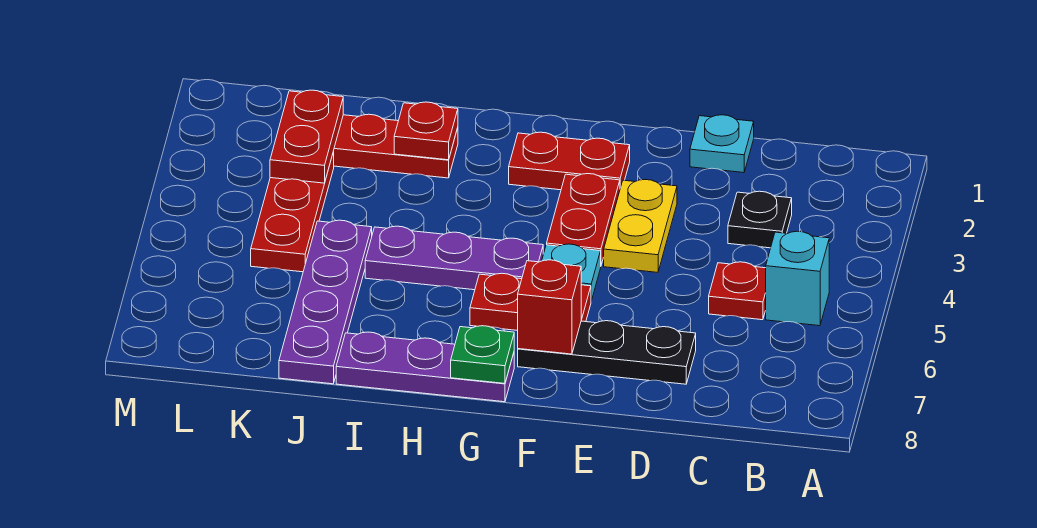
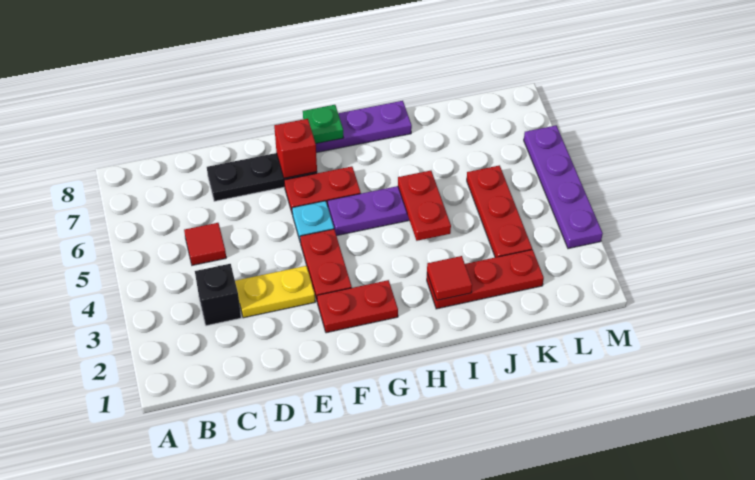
cyan 1x1 brick [766,231,829,326] -> none
black 1x1 plate [728,191,792,248] -> black 1x1 brick [195,264,241,326]
red 1x1 plate [709,262,766,320] -> red 1x1 tile [184,223,226,265]
cyan 1x1 plate [690,115,754,173] -> none
yellow 1x2 plate [604,180,677,272] -> yellow 1x2 plate turned to [235,266,315,318]
red 1x1 plate [394,102,458,160] -> red 1x1 tile [427,256,472,300]
purple 1x4 plate [279,220,372,384] -> purple 1x4 plate moved to [524,126,603,249]
red 1x2 plate [270,90,343,183] -> red 1x2 plate moved to [398,171,451,241]

